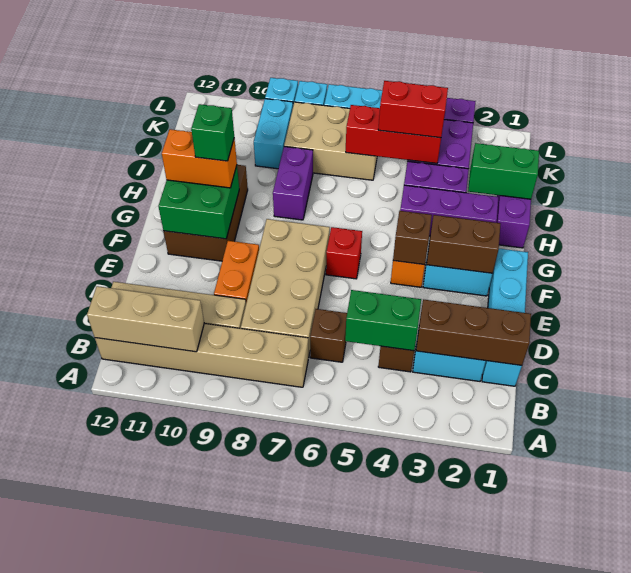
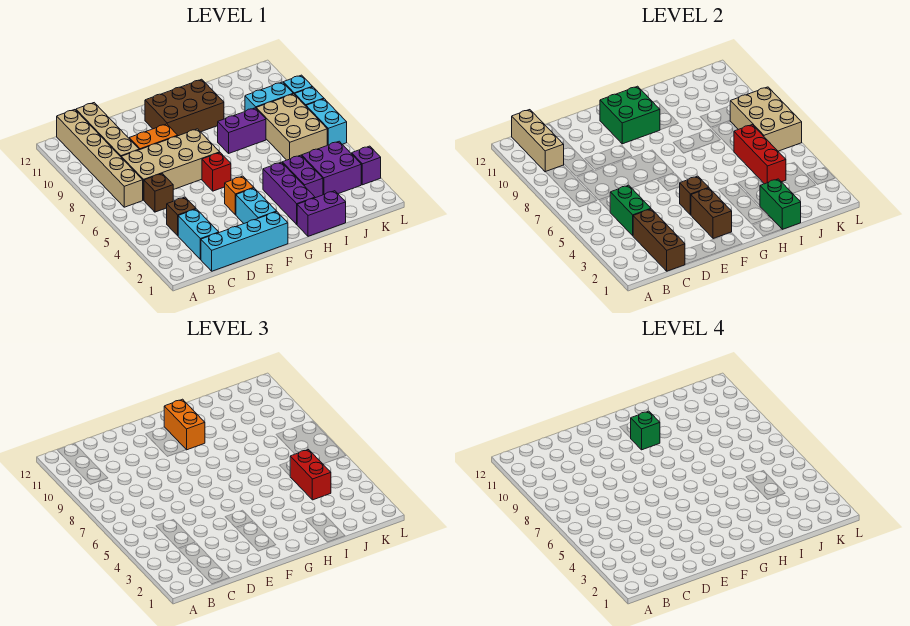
none -> tan 2x3 brick [730,87,802,151]

